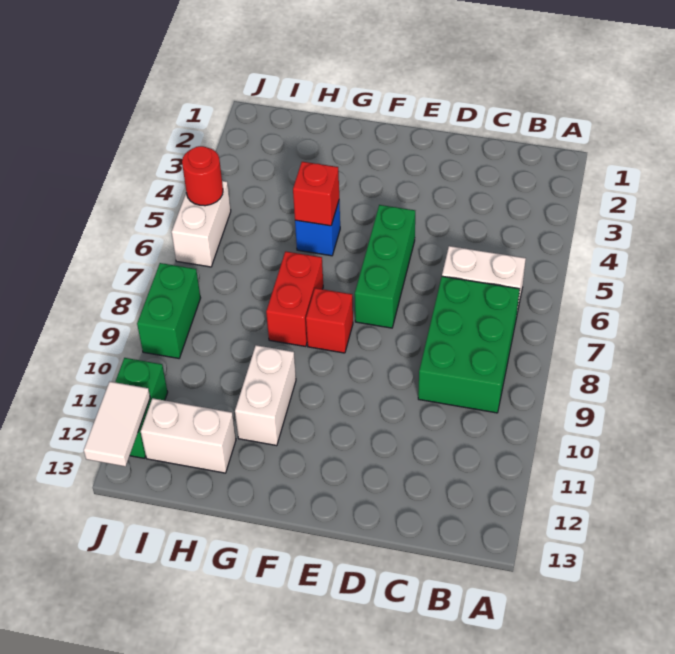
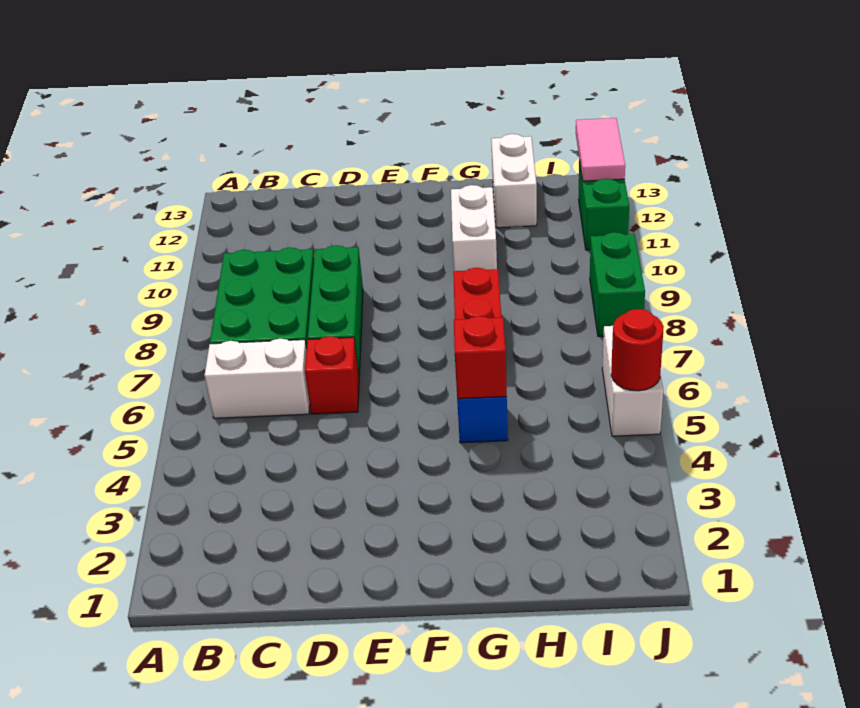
green 1x3 brick [355,205,415,328] -> green 1x3 brick moved to [308,245,363,375]
red 1x1 brick [306,288,353,353] -> red 1x1 brick moved to [305,336,359,414]
white 1x2 brick [141,398,236,473] -> white 1x2 brick turned to [491,134,537,228]
white 1x2 tile [84,382,150,467] -> pink 1x2 tile [576,118,625,181]

